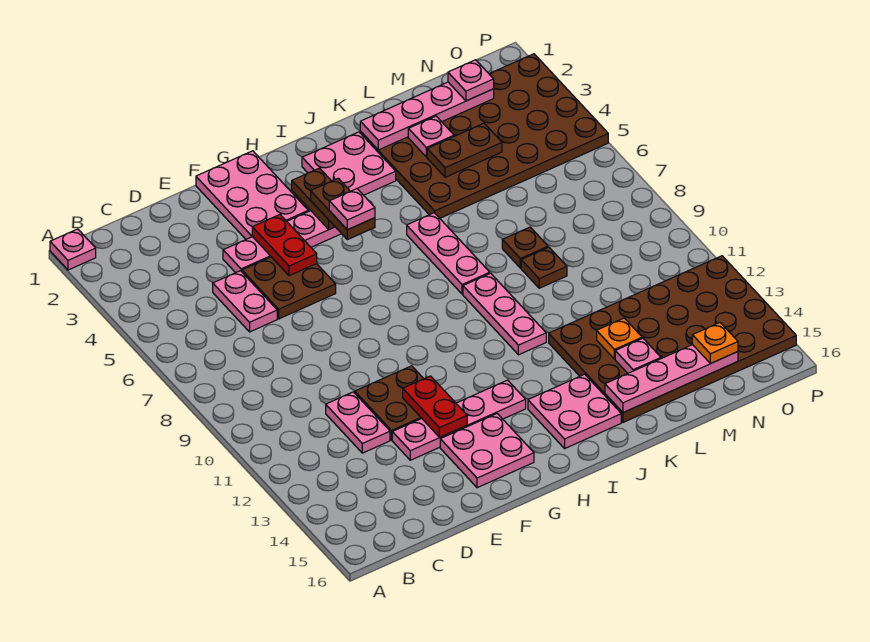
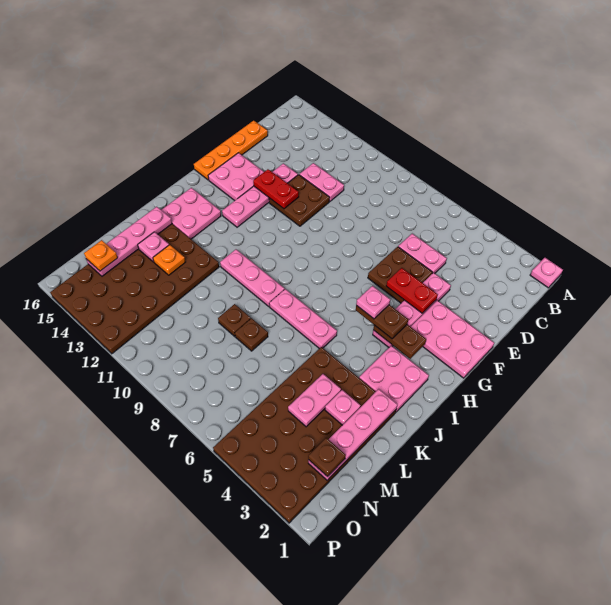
none -> orange 1x4 plate [194,120,268,180]
brown 1x2 plate [427,123,502,177] -> pink 1x2 plate [288,374,341,427]
pink 1x1 plate [448,60,494,101] -> brown 1x1 plate [308,438,346,477]

